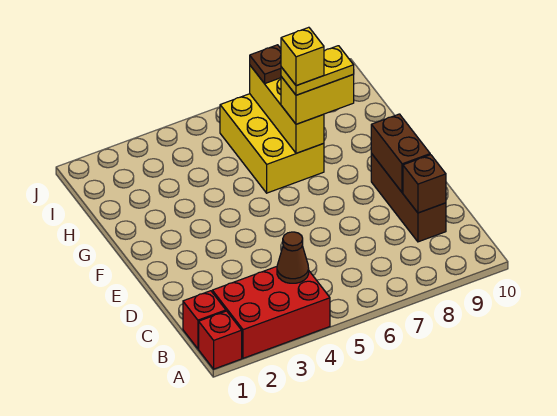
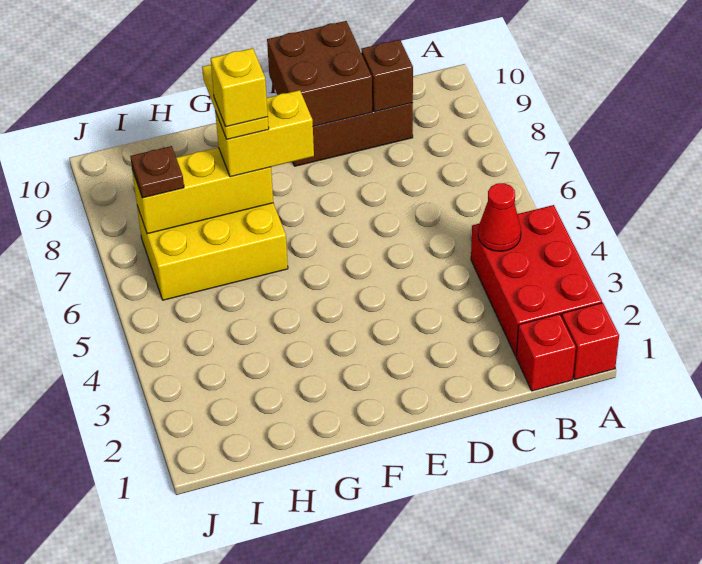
brown 1x1 cone [277,232,309,283] -> red 1x1 cone [478,183,521,251]
brown 1x2 brick [371,114,430,193] -> brown 2x2 brick [267,21,372,126]
yellow 1x2 brick [281,74,354,124] -> yellow 1x2 brick turned to [215,90,314,177]

